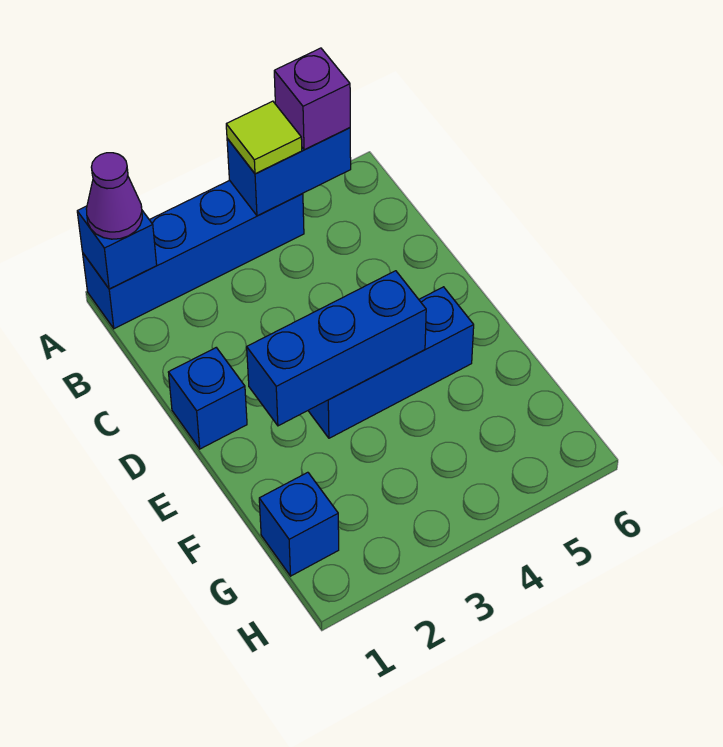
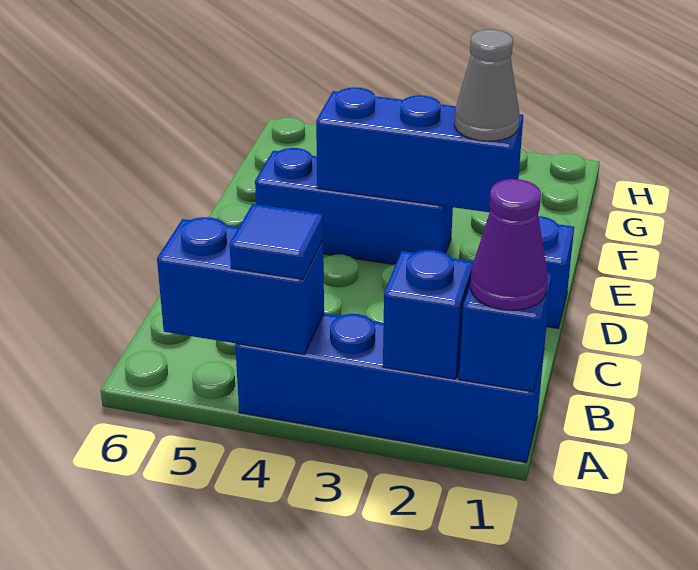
lime 1x1 tile [226,101,302,174] -> blue 1x1 tile [229,204,323,279]
purple 1x1 brick [274,48,350,150] -> none
none -> grey 1x1 cone [454,29,519,141]
blue 1x1 brick [259,472,339,576] -> blue 1x1 brick moved to [383,250,474,379]

